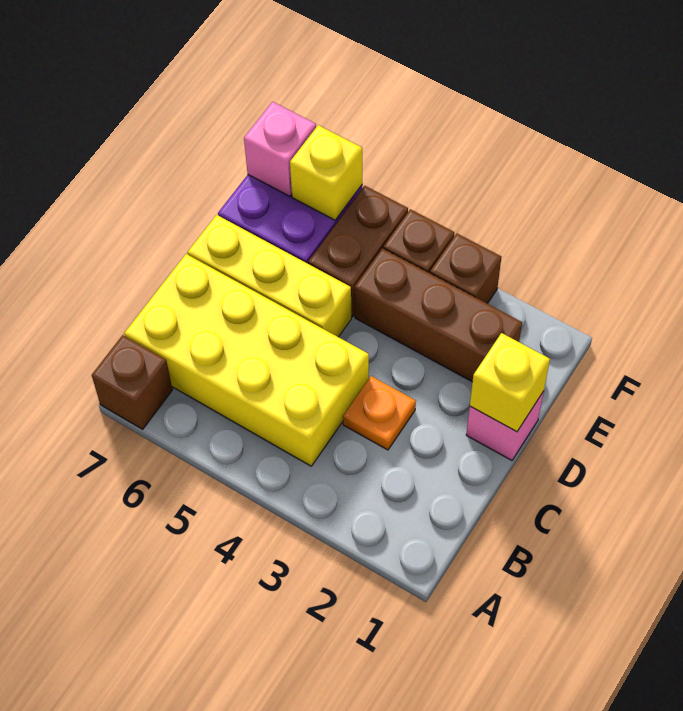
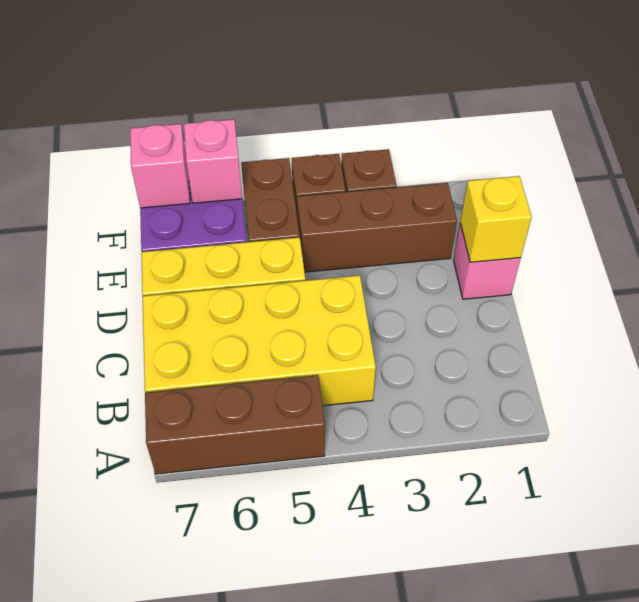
brown 1x1 brick [92,335,173,429] -> brown 1x3 brick [145,375,325,474]
orange 1x1 plate [343,376,416,450] -> none
yellow 1x1 brick [290,125,362,220] -> pink 1x1 brick [184,119,242,203]

